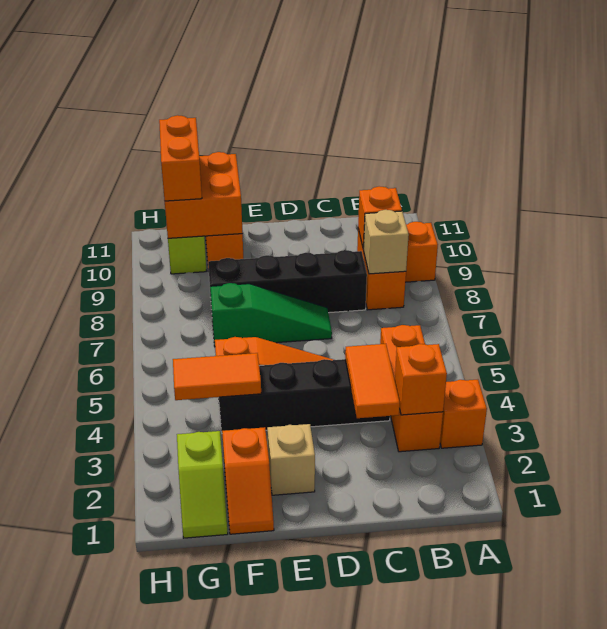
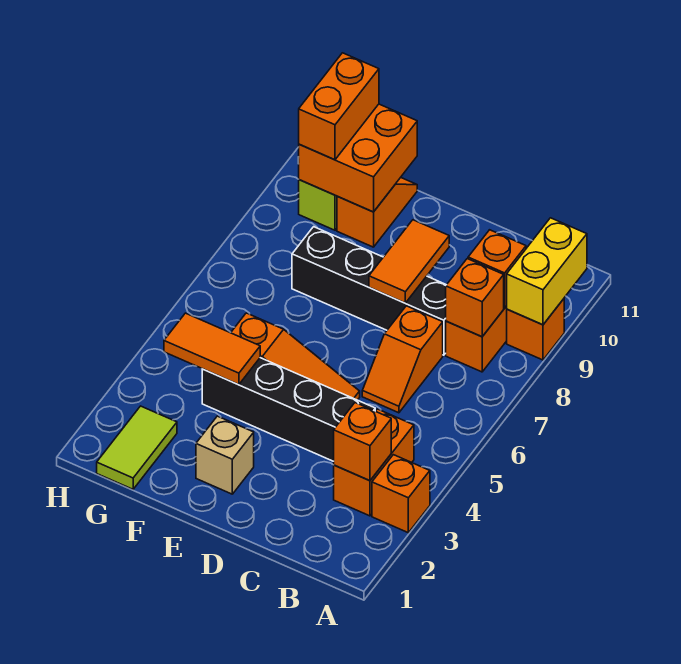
none -> yellow 1x2 brick [507,218,587,325]
orange 1x3 brick [380,325,443,452] -> orange 1x2 brick [334,409,414,516]
tan 1x1 brick [364,210,409,274] -> orange 1x1 brick [446,259,504,337]
orange 1x2 tile [345,344,400,418] -> orange 1x2 tile moved to [369,220,449,303]
green 1x3 slope [210,283,332,346] -> none
orange 1x2 slope [222,427,274,534] -> orange 1x2 slope moved to [362,306,443,413]
lime 1x2 slope [177,431,228,538] -> lime 1x2 tile [97,406,177,489]

